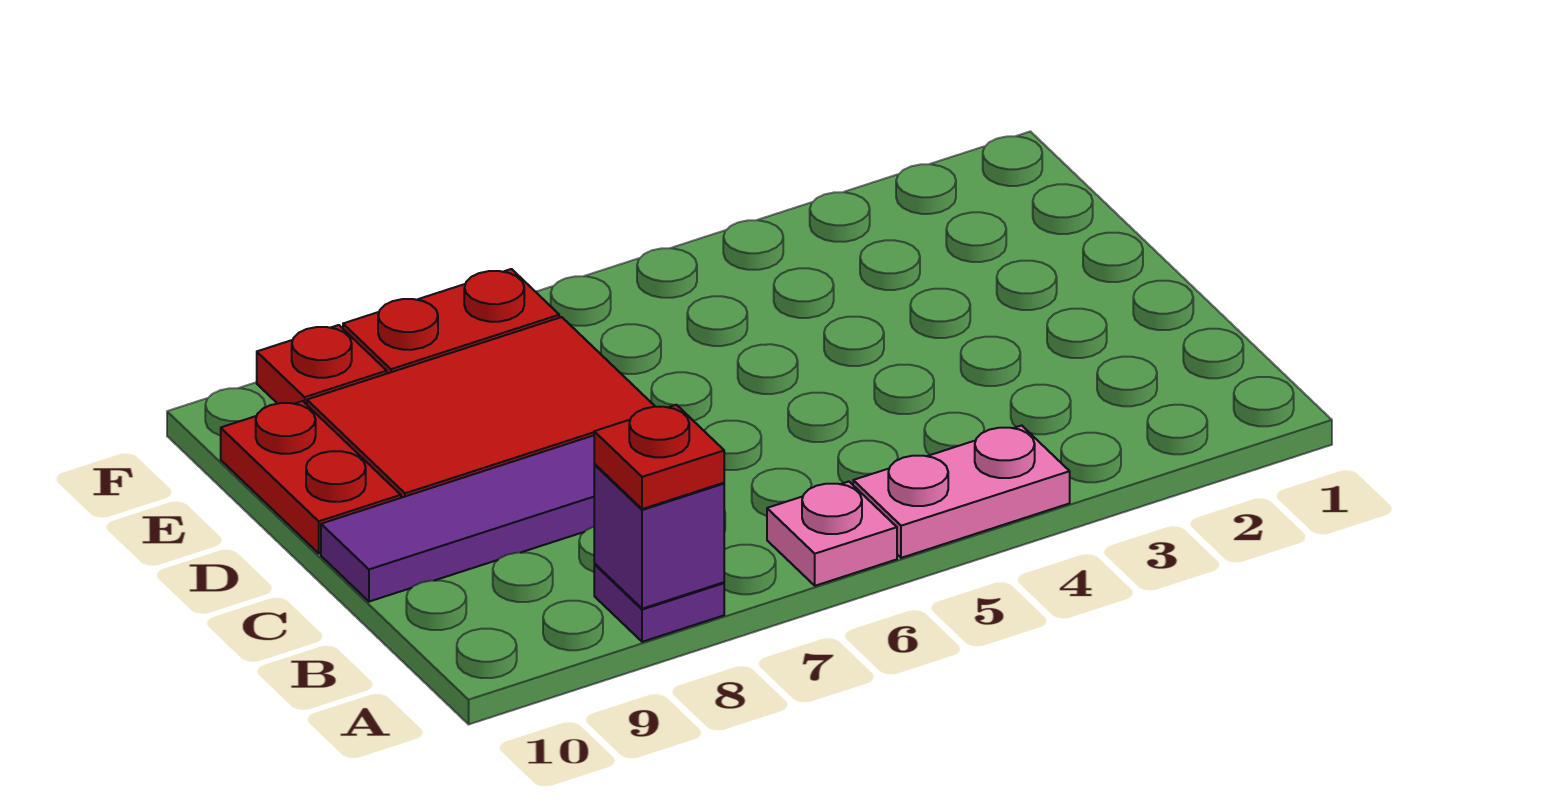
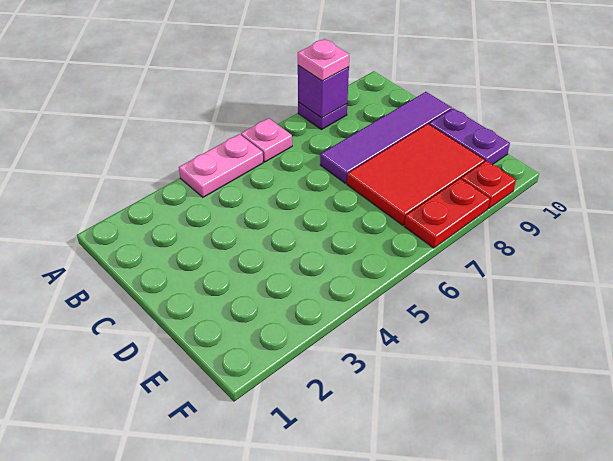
red 1x1 plate [594,405,724,509] -> pink 1x1 plate [298,39,349,81]
red 1x2 plate [221,401,401,553] -> purple 1x2 plate [429,108,510,165]

